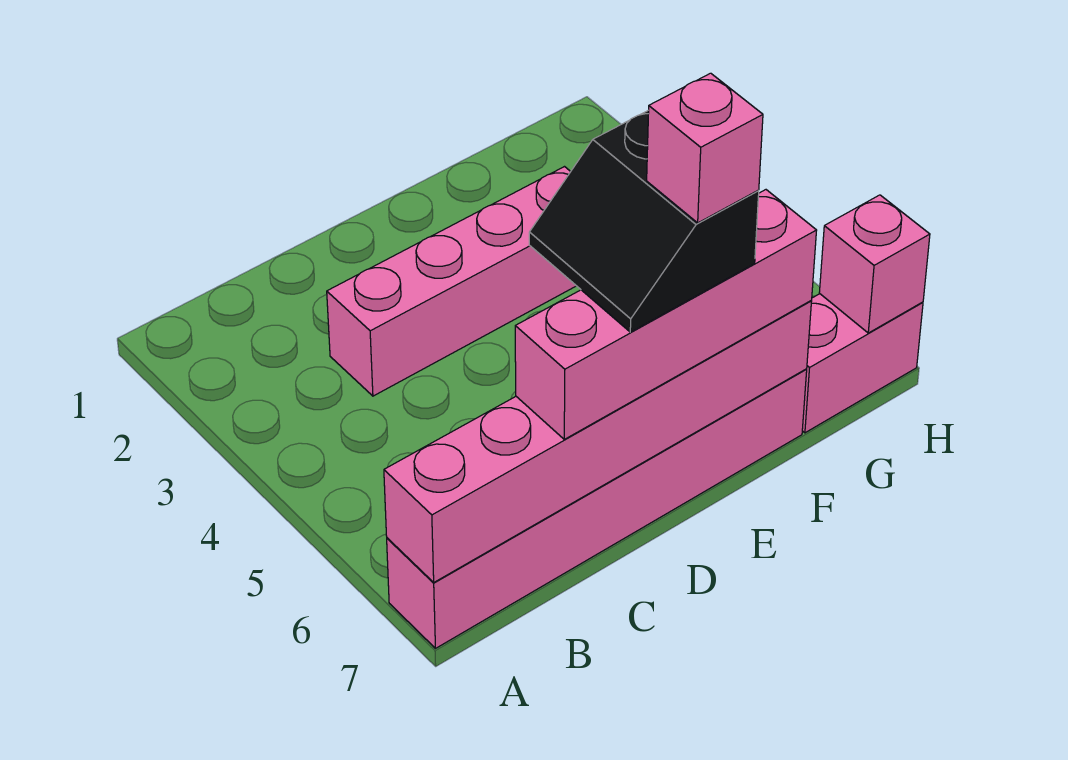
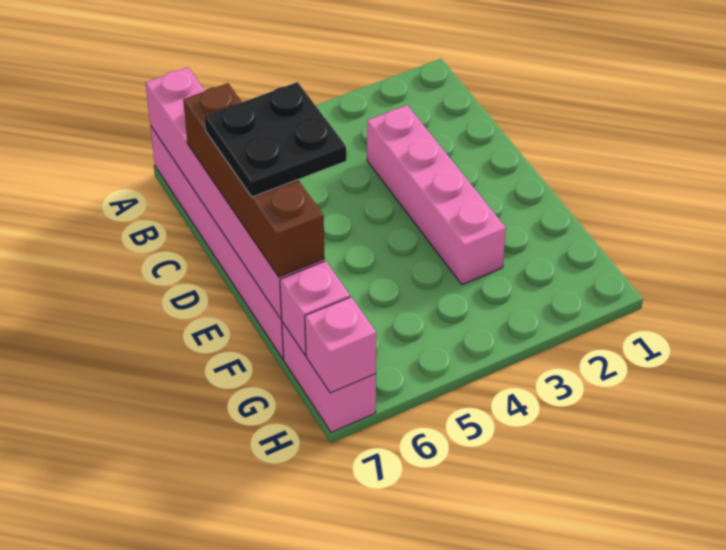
pink 1x4 brick [515,190,817,439] -> brown 1x4 brick [183,83,325,277]
black 2x2 slope [529,110,759,332] -> black 2x2 plate [204,82,346,197]
pink 1x1 brick [647,73,763,223] -> pink 1x1 brick moved to [280,261,350,355]

